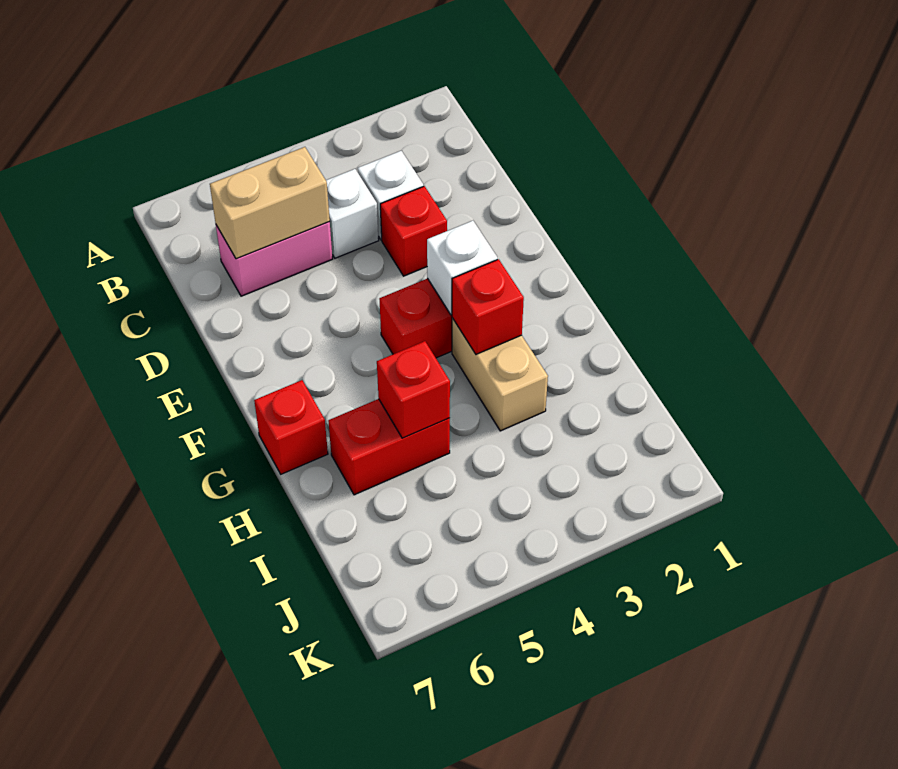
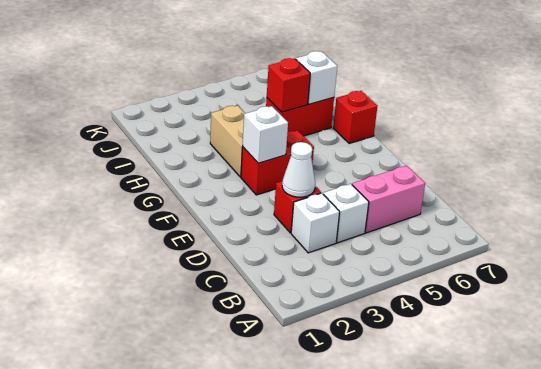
tan 1x2 brick [210,147,330,259] -> none
none -> white 1x1 cone [282,142,315,197]
red 1x1 brick [452,259,524,354] -> none
none -> white 1x1 brick [296,51,337,104]

